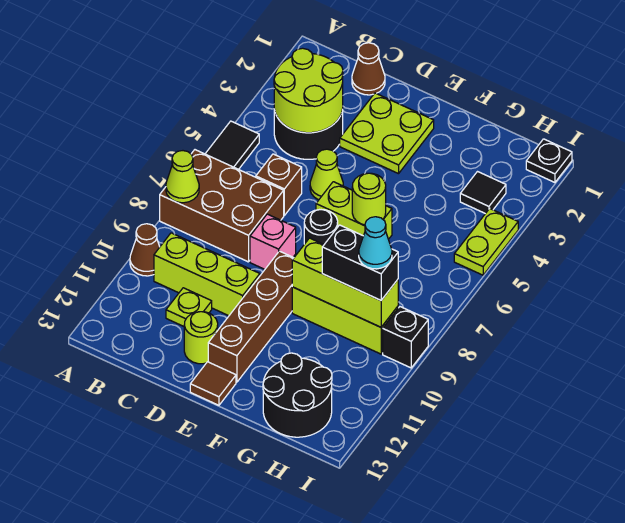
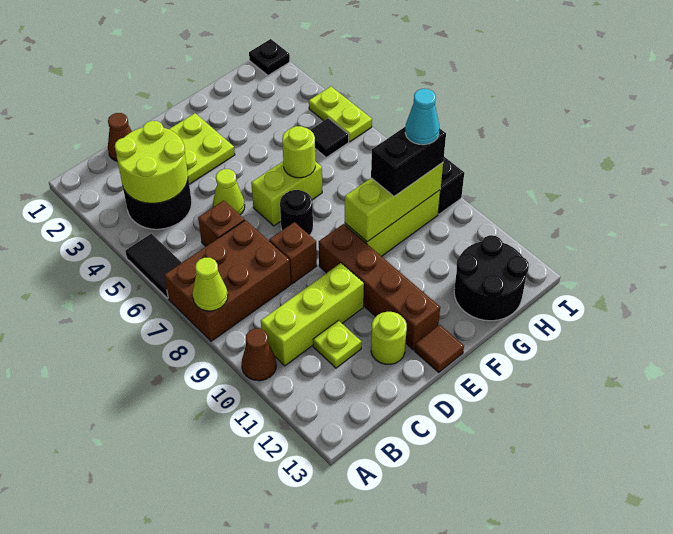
pink 1x1 brick [250,214,296,269] -> brown 1x1 brick [269,222,317,284]
black 1x1 tile [460,172,506,214] -> black 1x1 tile moved to [311,118,349,158]

